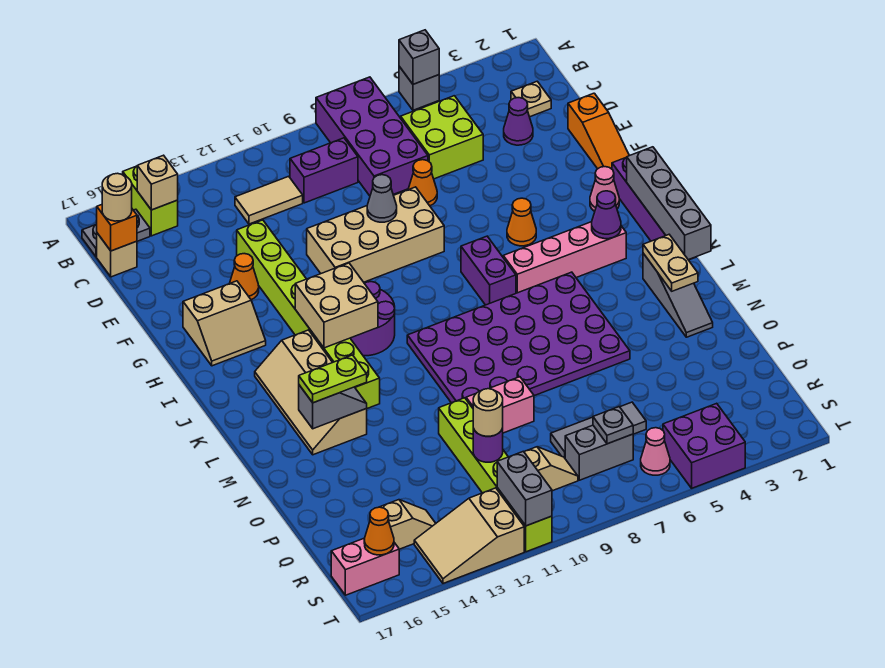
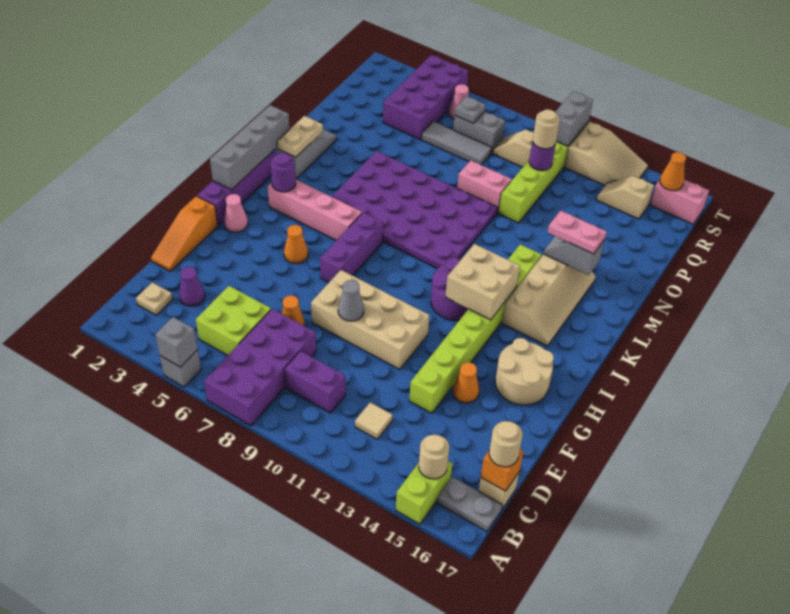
tan 1x1 brick [137,155,178,210] -> tan 1x1 round brick [419,435,449,479]
tan 1x2 tile [235,176,303,224] -> tan 1x1 tile [355,402,393,439]
orange 1x3 slope [568,93,629,169] -> orange 1x3 slope turned to [151,196,218,271]
tan 2x2 slope [183,281,266,366] -> tan 2x2 round brick [495,338,554,405]
purple 1x2 brick [461,236,516,305] -> purple 1x3 brick [320,212,383,282]
purple 1x1 cone [592,191,621,239] -> purple 1x1 round brick [271,153,296,192]
lime 1x2 plate [299,355,367,403] -> pink 1x2 plate [548,211,607,254]
purple 2x2 brick [663,403,745,488] -> purple 2x4 brick [383,55,468,139]

